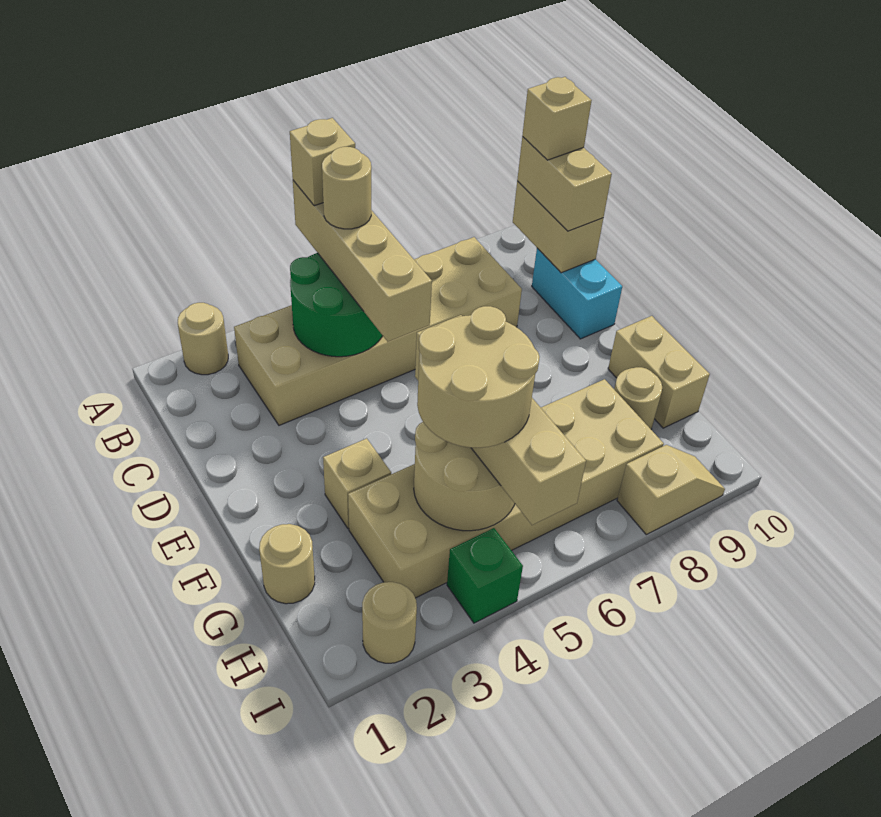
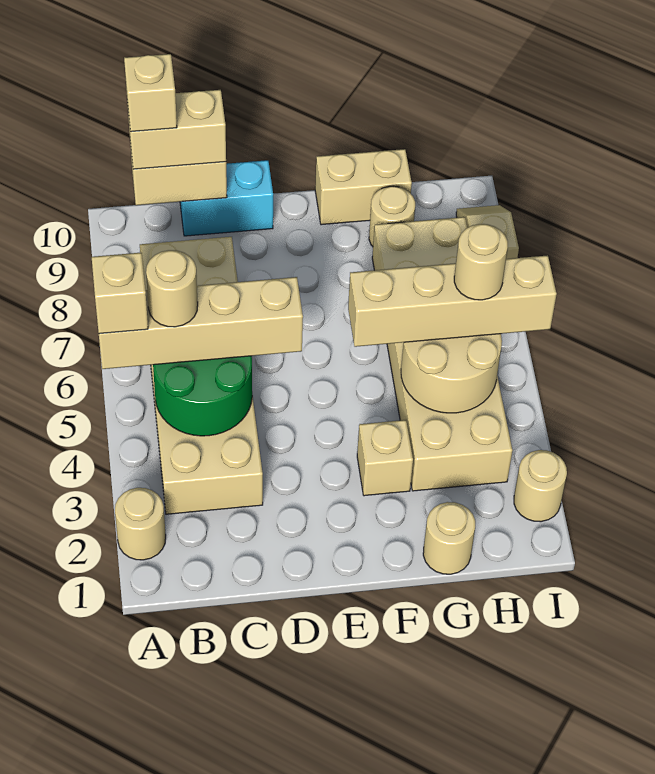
tan 2x2 round brick [417,306,540,448] -> tan 1x1 round brick [454,224,508,300]
green 1x1 brick [447,528,523,623] -> none

